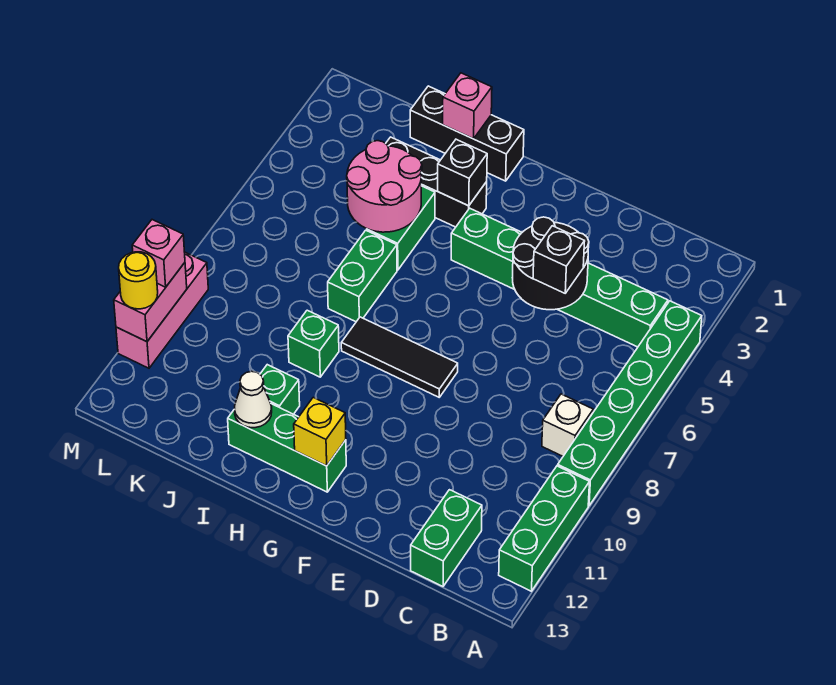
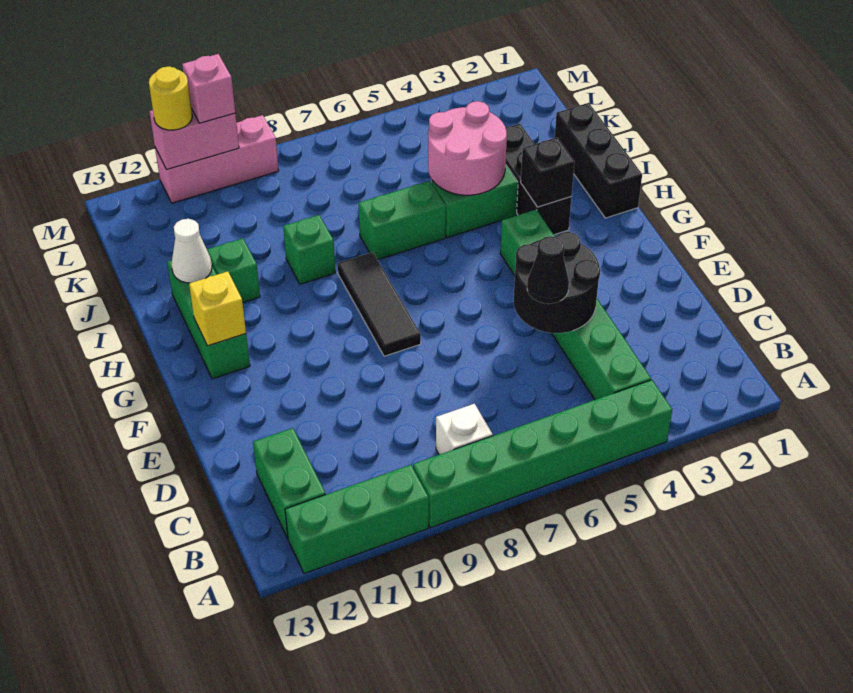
green 1x2 brick [411,490,482,586] -> green 1x2 brick turned to [253,428,326,538]
black 1x1 brick [533,226,585,293] -> black 1x1 cone [527,236,569,304]
pink 1x1 brick [443,73,492,139] -> none

